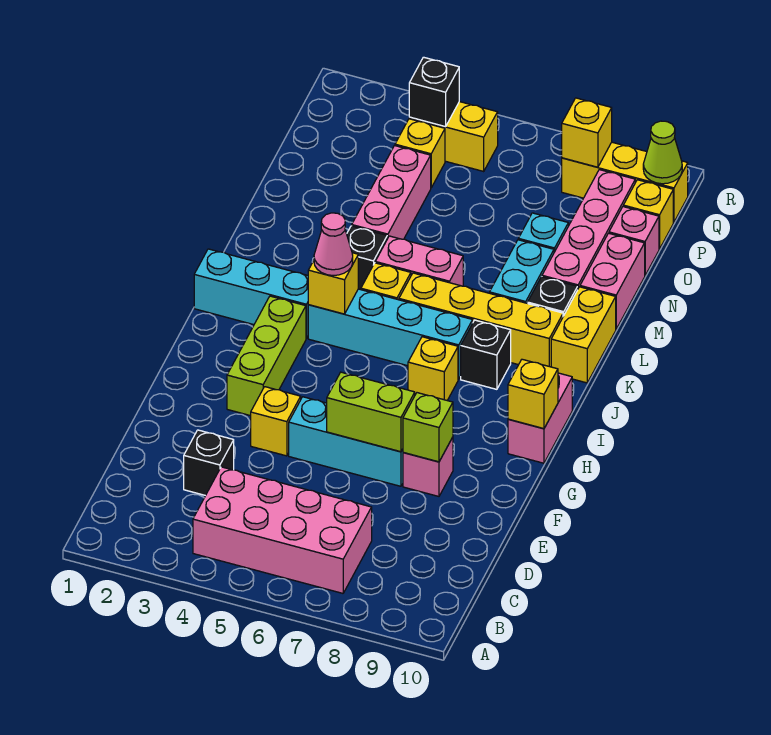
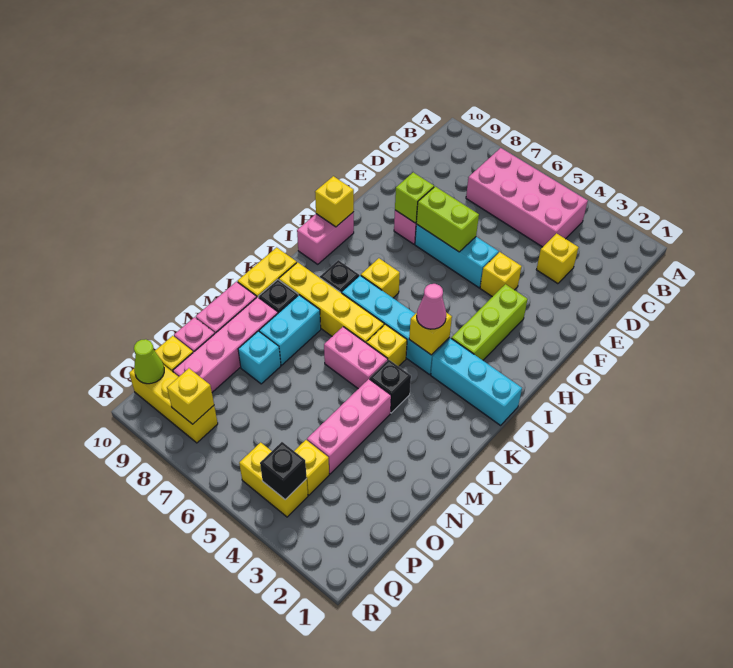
black 1x1 brick [184,430,234,495] -> yellow 1x1 brick [536,233,578,284]

